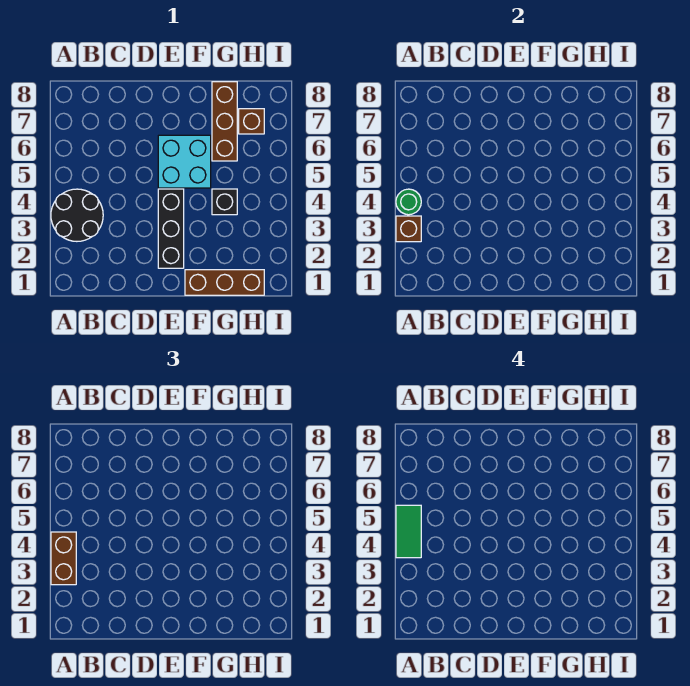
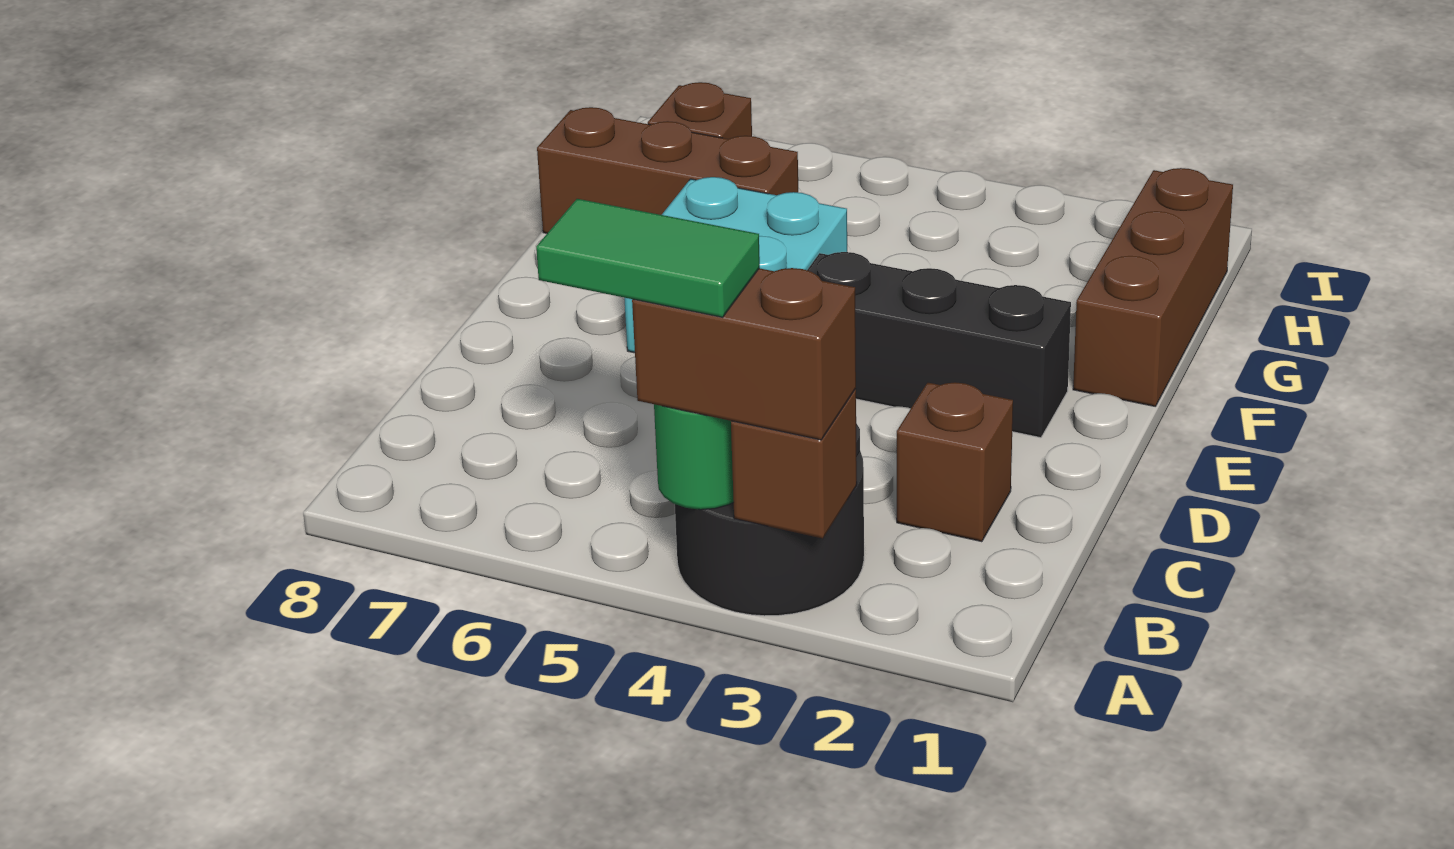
none -> brown 1x1 brick [897,382,1013,542]
black 1x1 brick [212,189,237,215] -> none

